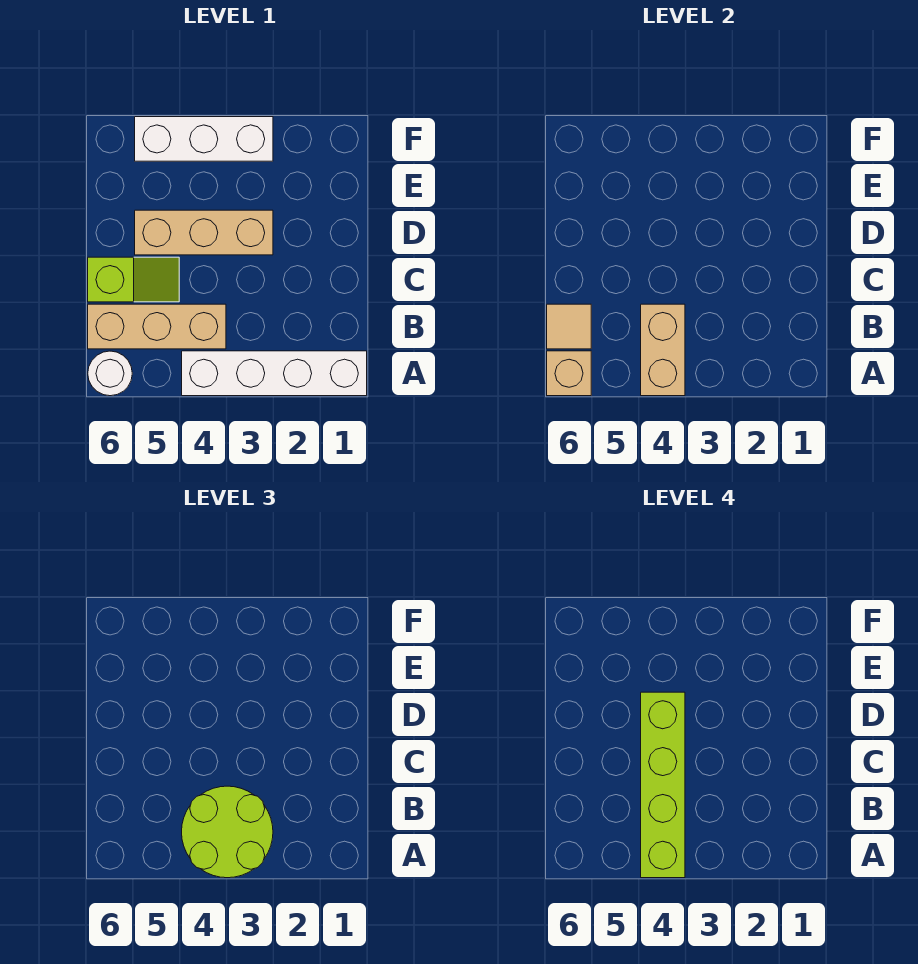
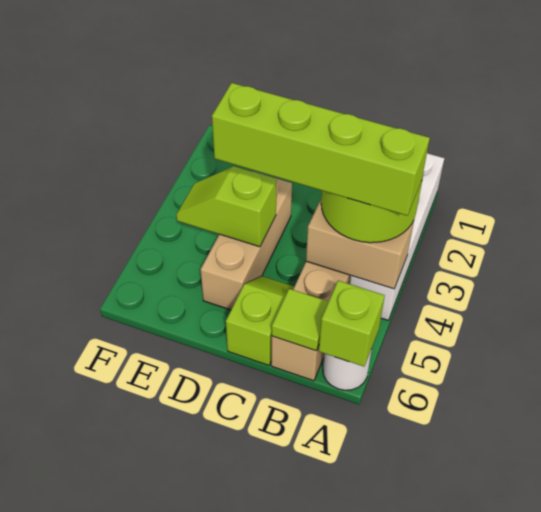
tan 1x1 brick [547,351,591,396] -> lime 1x1 brick [319,281,385,366]
tan 1x1 tile [547,304,591,349] -> lime 1x1 tile [272,289,329,351]
none -> lime 1x2 slope [176,166,276,247]
white 1x3 brick [135,117,273,161] -> none

